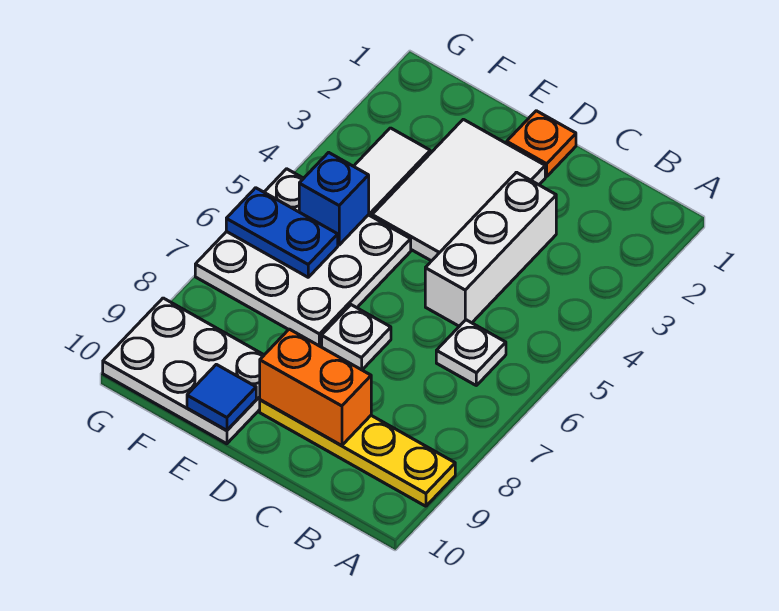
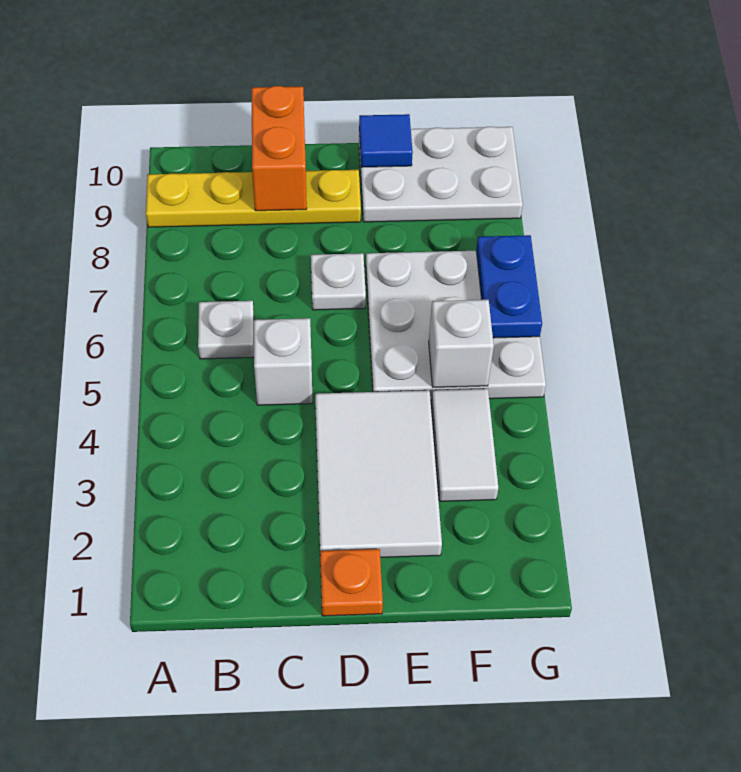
white 1x3 brick [425,172,556,326] -> white 1x1 brick [254,318,313,405]
orange 1x2 brick [260,329,371,446] -> orange 1x2 brick turned to [252,86,307,211]
blue 1x1 brick [299,152,369,245] -> white 1x1 brick [429,300,494,387]
blue 1x2 plate [226,188,338,277] -> blue 1x2 plate turned to [476,235,542,338]

